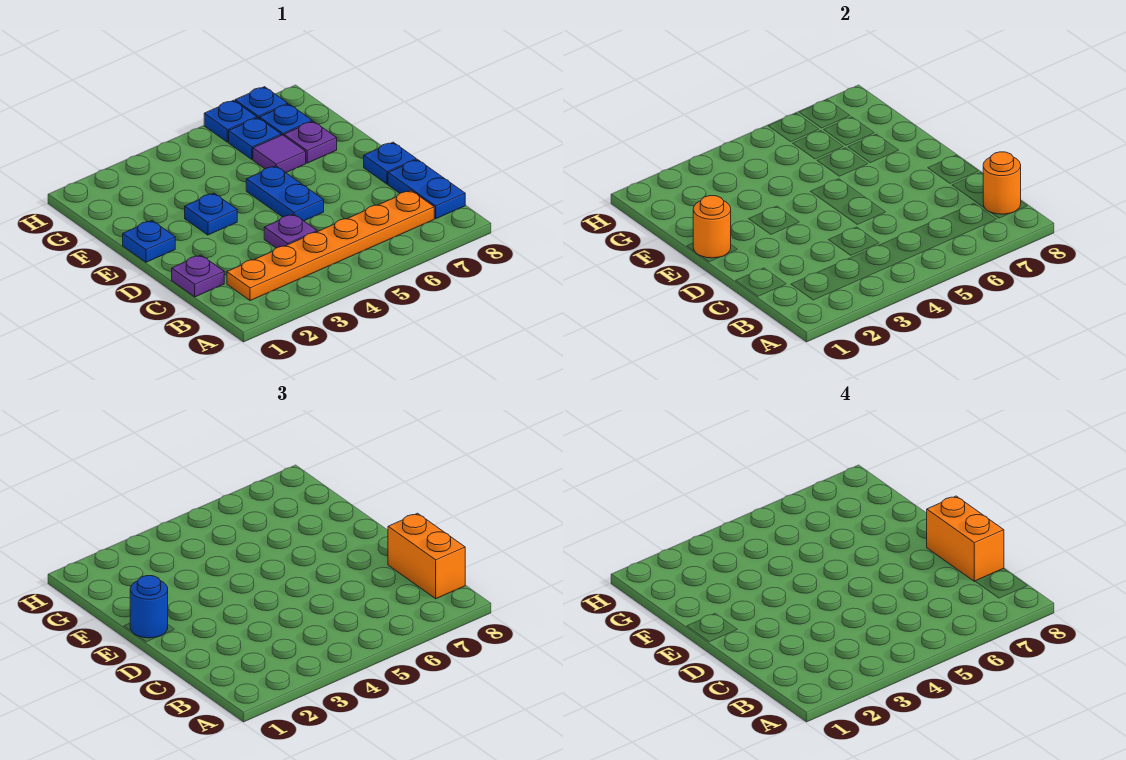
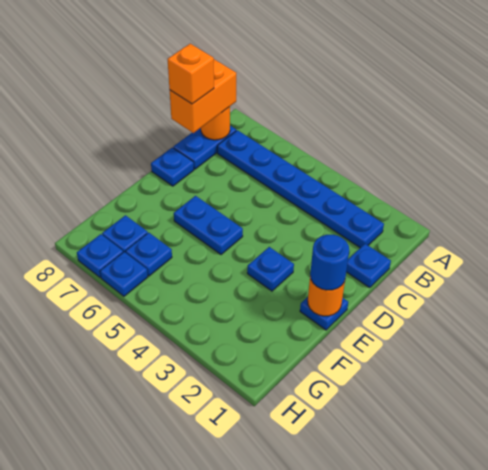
orange 1x6 plate [227,191,434,301] -> blue 1x6 plate [217,130,384,248]
purple 1x1 plate [172,255,224,297] -> blue 1x1 plate [346,244,391,288]
purple 1x1 plate [264,214,317,248] -> none
orange 1x2 brick [927,496,1004,581] -> orange 1x1 brick [168,44,214,104]
blue 1x2 plate [246,166,324,221] -> blue 1x2 plate turned to [174,196,243,255]
purple 1x1 tile [253,135,306,173] -> none
purple 1x1 plate [284,121,337,163] -> none

